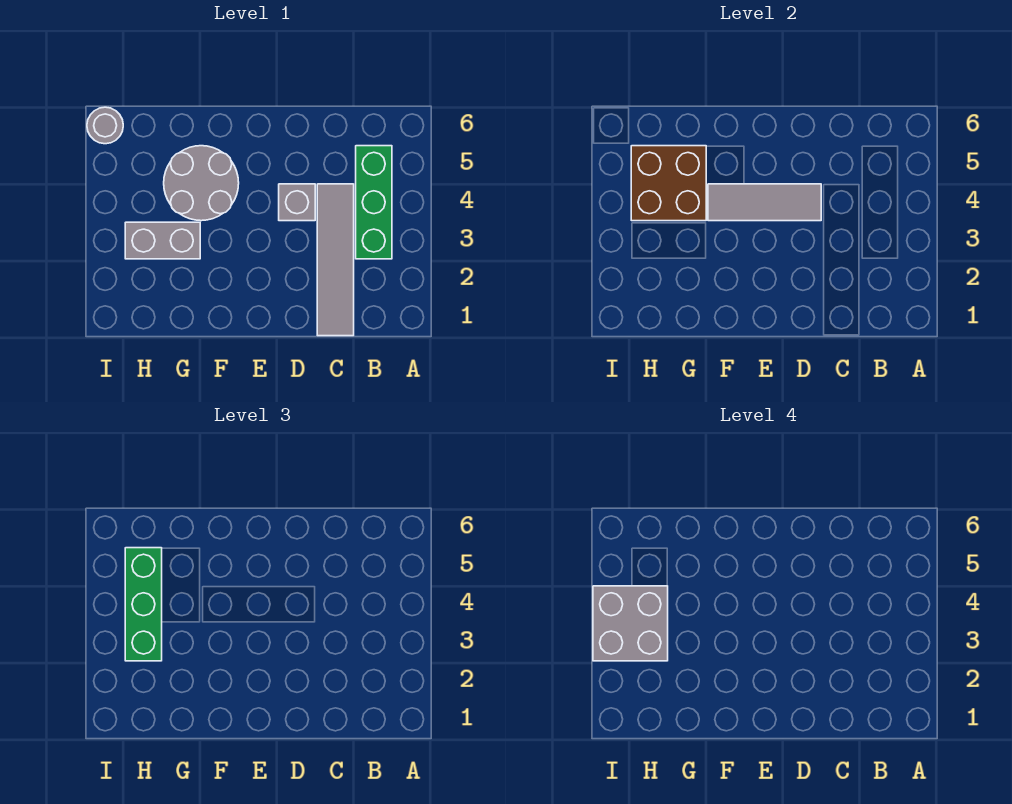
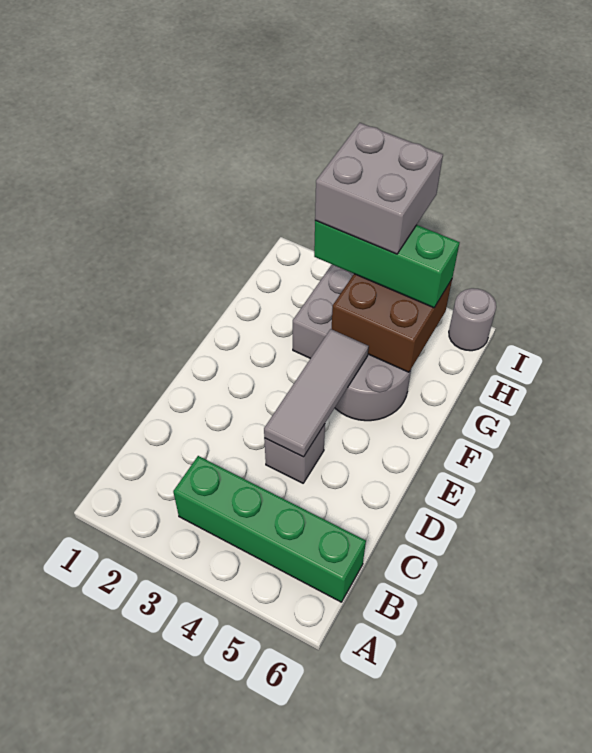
green 1x3 brick [356,146,392,259] -> green 1x4 brick [173,456,366,602]
grey 1x4 tile [317,184,354,336] -> none

